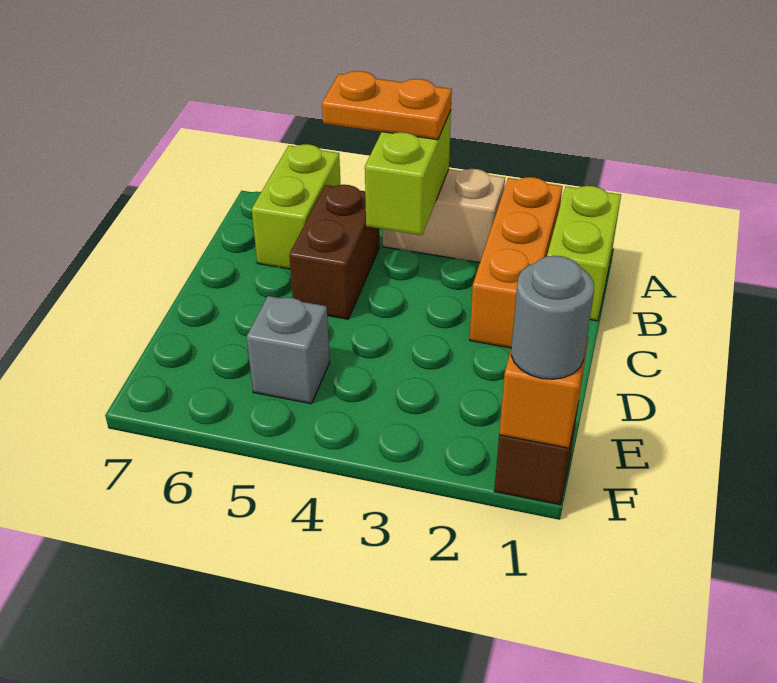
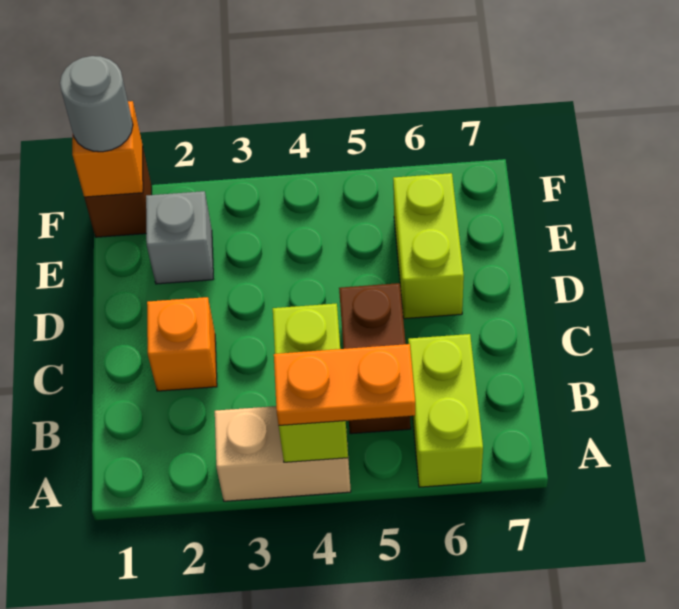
lime 1x2 brick [547,186,621,321] -> lime 1x2 brick moved to [393,173,464,319]
orange 1x3 brick [470,177,563,348] -> orange 1x1 brick [147,297,217,391]
grey 1x1 brick [246,296,330,404] -> grey 1x1 brick moved to [146,191,213,284]

